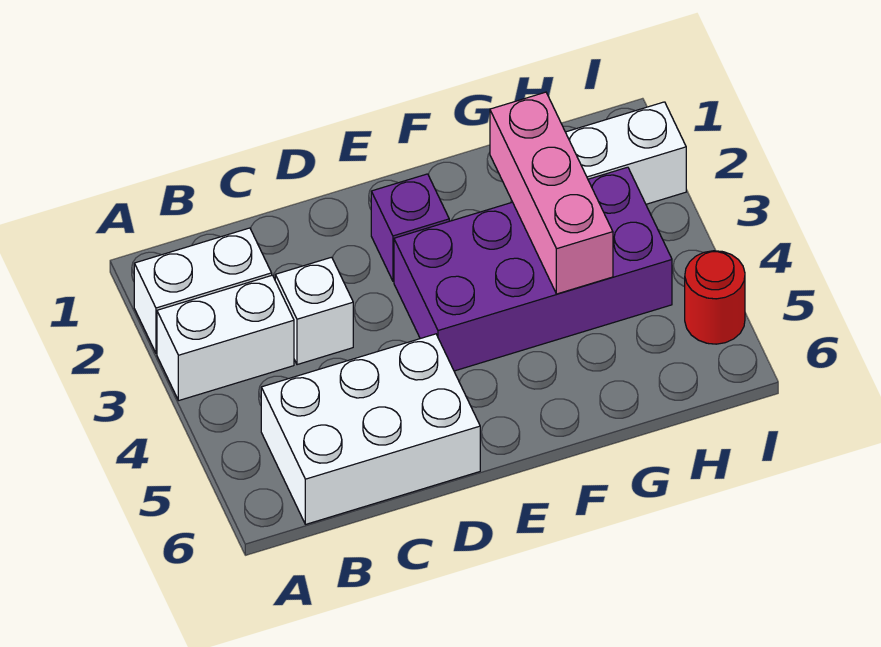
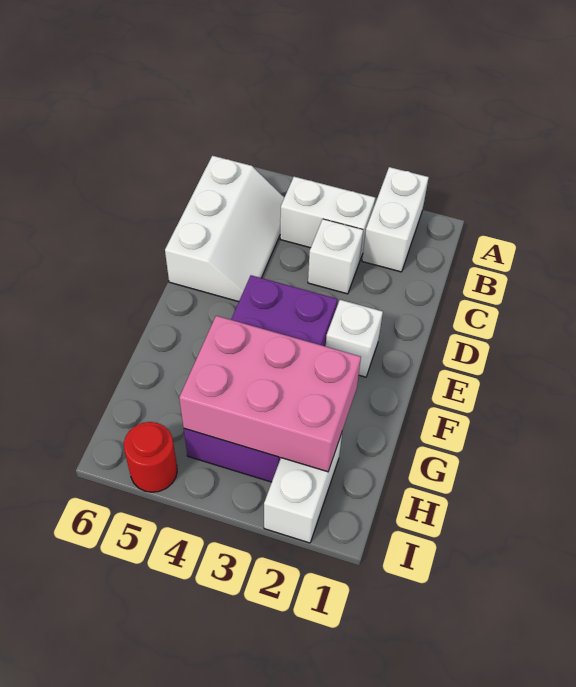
white 1x2 brick [157,275,294,400] -> white 1x2 brick turned to [280,177,375,259]
white 2x3 brick [261,334,480,524] -> white 2x3 slope [165,156,285,302]
purple 1x1 brick [371,174,449,281] -> white 1x1 brick [326,300,383,377]
pink 1x3 brick [490,92,613,294] -> pink 2x3 brick [179,316,361,472]

